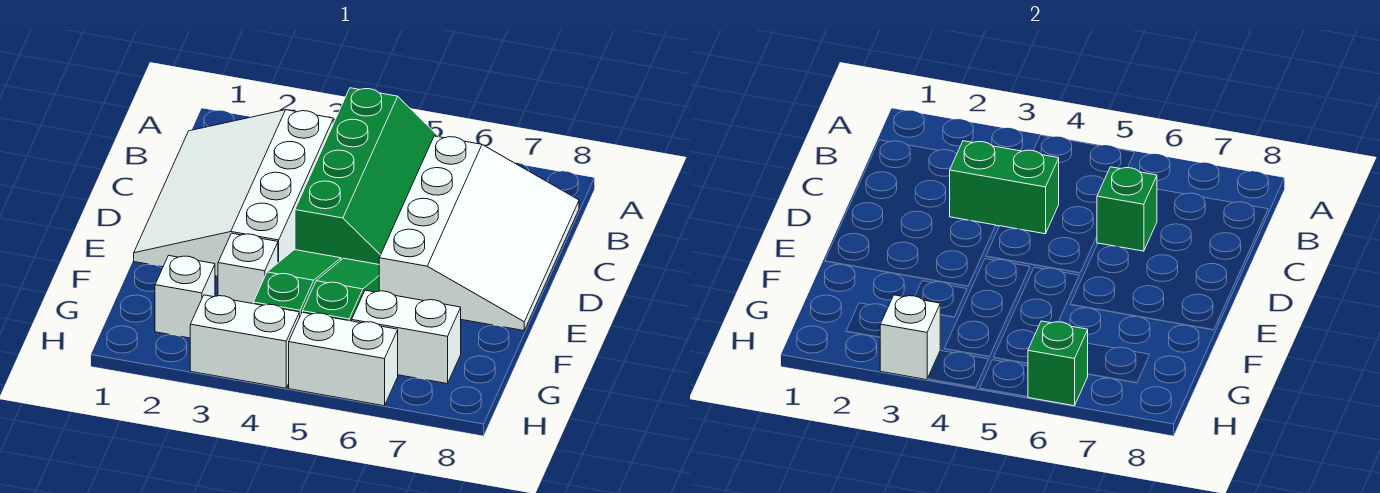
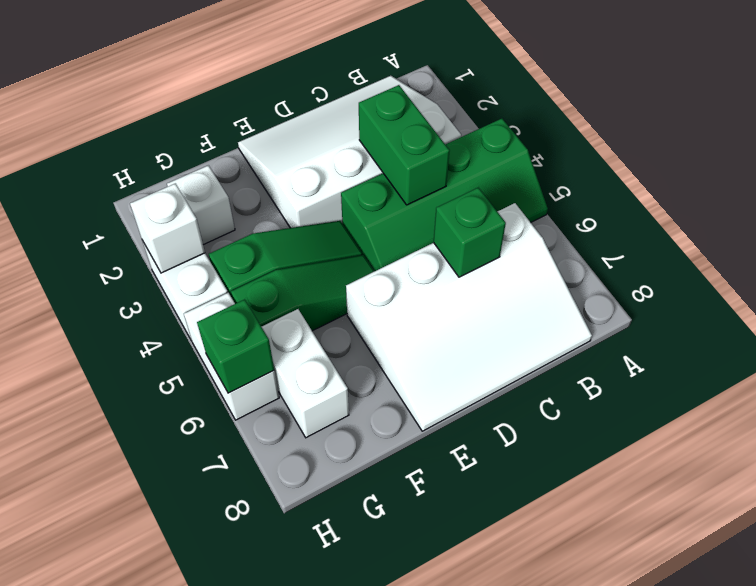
white 1x1 brick [218,233,278,304] -> none

